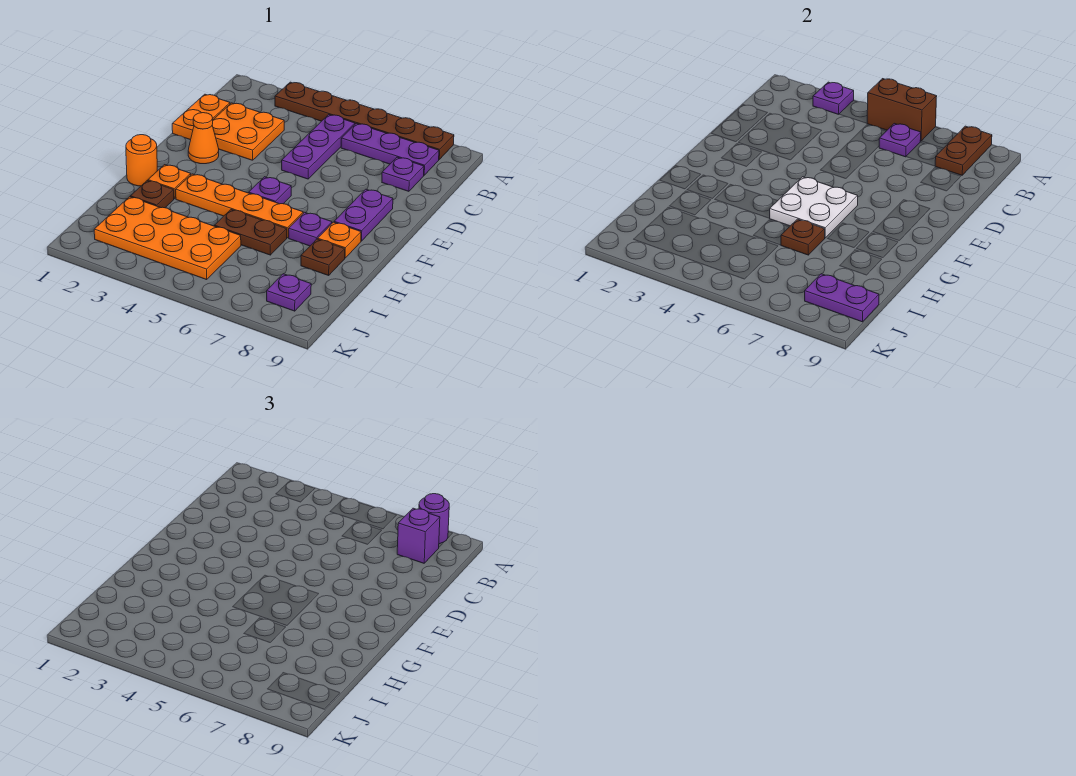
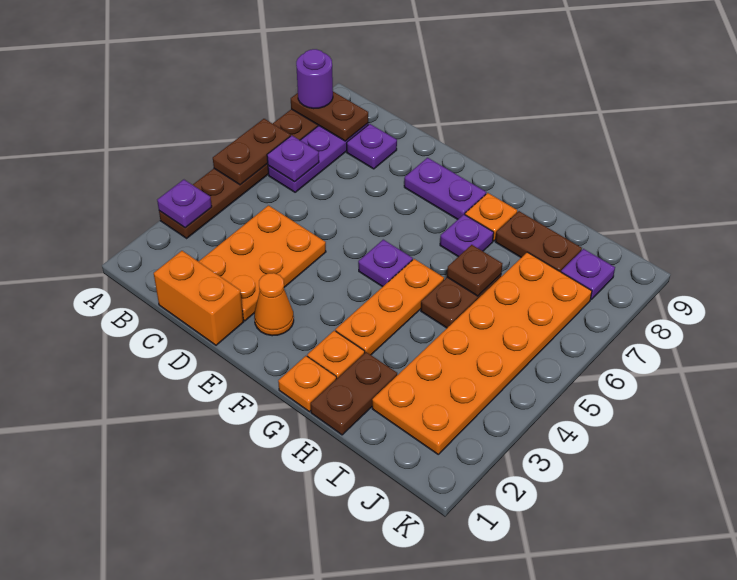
brown 1x2 brick [867,79,937,141] -> brown 1x2 plate [213,119,290,185]
purple 1x3 plate [282,115,355,179] -> none
purple 1x1 brick [397,508,440,563] -> none
orange 1x2 plate [172,94,230,140] -> orange 1x2 brick [154,251,244,345]
orange 2x2 plate [212,103,284,160] -> orange 2x3 plate [198,205,326,321]
white 2x2 plate [770,177,858,238] -> none
orange 1x1 round brick [126,135,157,186] -> orange 1x1 plate [278,356,337,412]
orange 1x4 plate [176,174,303,238] -> orange 1x3 plate [335,259,444,355]
brown 1x1 plate [130,181,174,208] -> brown 1x2 plate [311,352,397,435]
brown 1x1 plate [301,239,345,275] -> brown 1x2 plate [495,211,582,272]
orange 2x4 plate [94,197,241,280] -> orange 2x6 plate [372,252,592,454]
purple 1x2 plate [805,274,879,322] -> none

